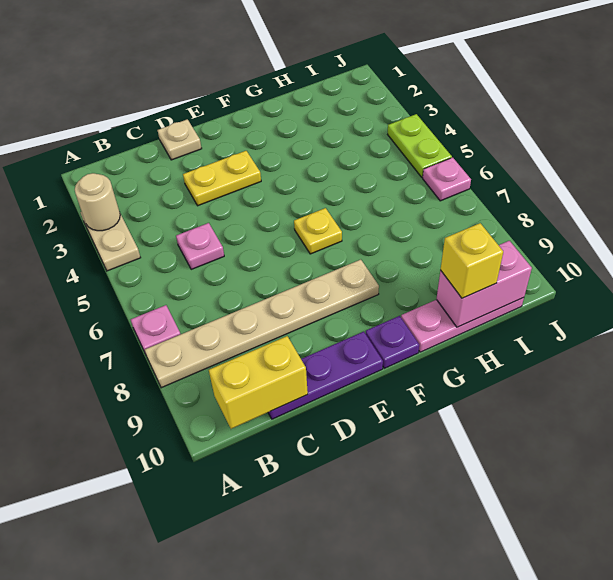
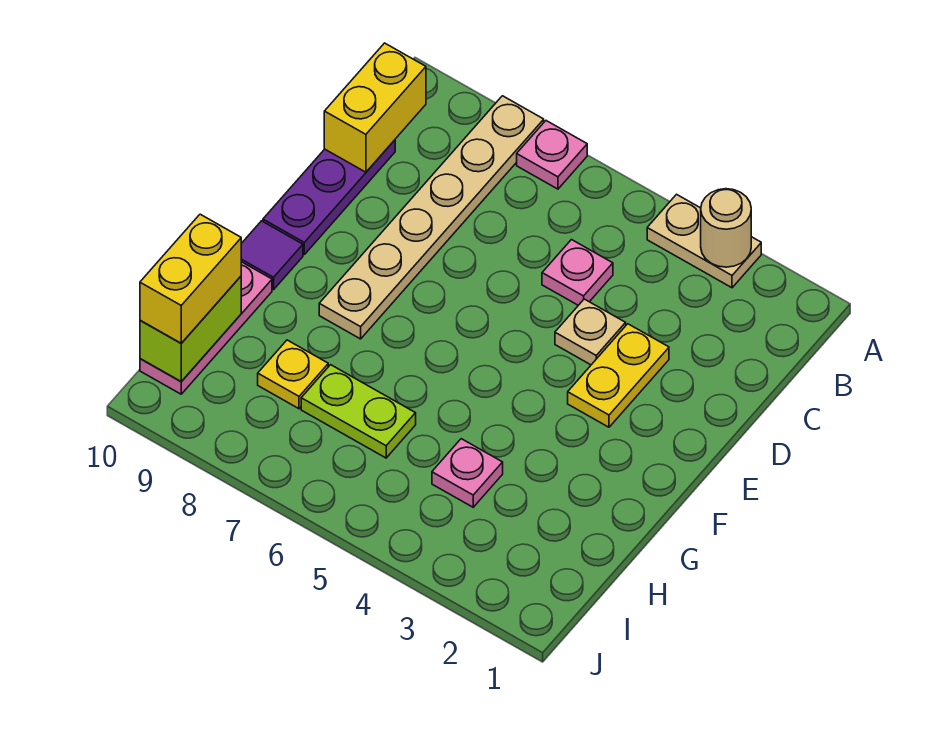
tan 1x1 plate [158,119,202,160] -> tan 1x1 plate moved to [555,299,626,365]
yellow 1x1 plate [294,208,342,254] -> yellow 1x1 plate moved to [258,340,328,409]
purple 1x1 plate [366,316,419,368] -> purple 1x1 tile [241,221,303,290]
pink 1x2 brick [436,241,532,327] -> lime 1x2 brick [140,276,241,382]
yellow 1x1 brick [441,223,503,298] -> yellow 1x2 brick [140,214,241,343]
lime 1x2 plate [388,114,452,177] -> lime 1x2 plate moved to [301,365,416,458]
pink 1x1 plate [423,158,471,201] -> pink 1x1 plate moved to [432,439,503,507]

